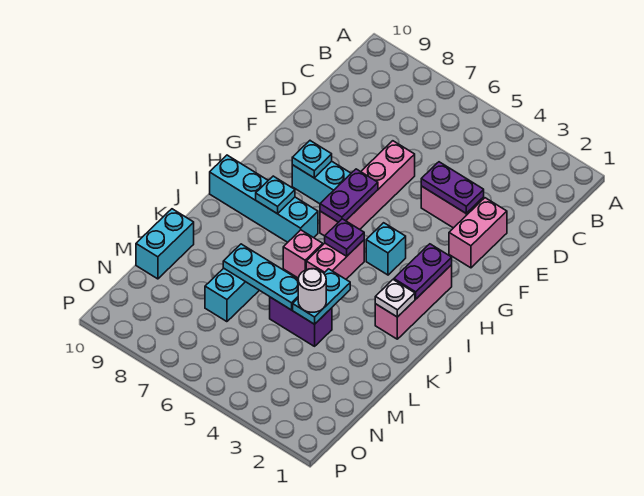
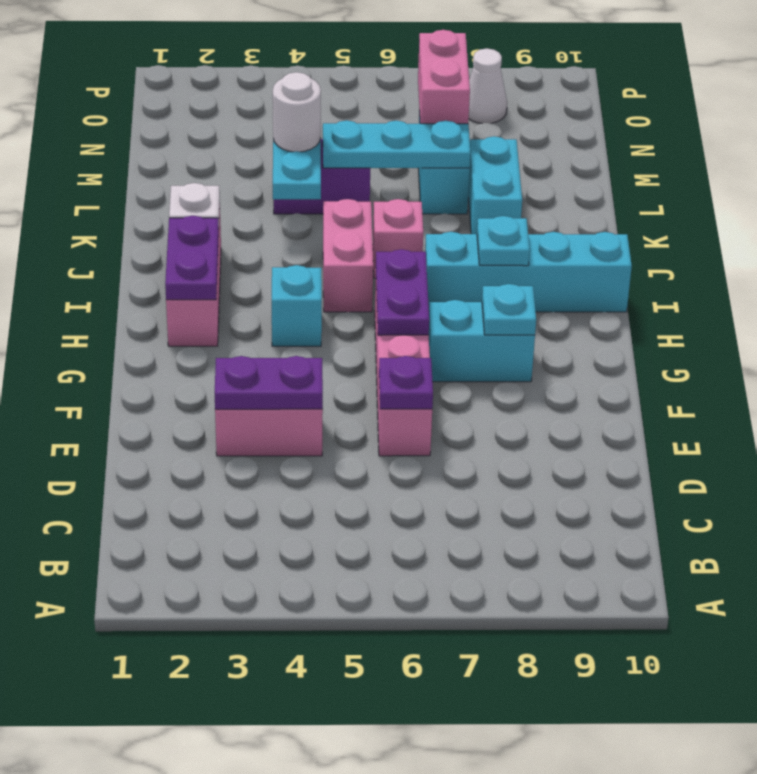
pink 1x2 brick [449,198,507,268] -> pink 1x2 brick moved to [418,30,470,124]
purple 1x1 plate [325,219,364,256] -> purple 1x1 plate moved to [379,356,433,409]
cyan 1x2 brick [136,209,194,279] -> cyan 1x2 brick moved to [468,136,522,234]
none -> white 1x1 cone [469,49,507,123]

